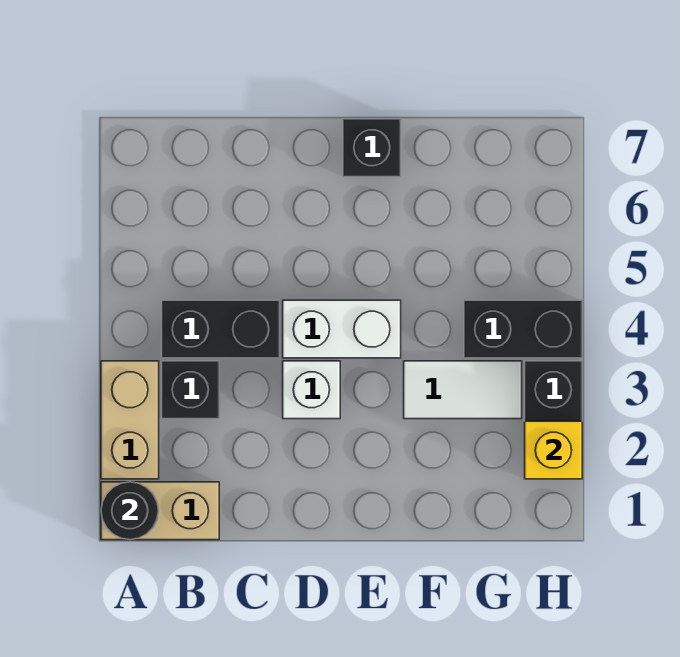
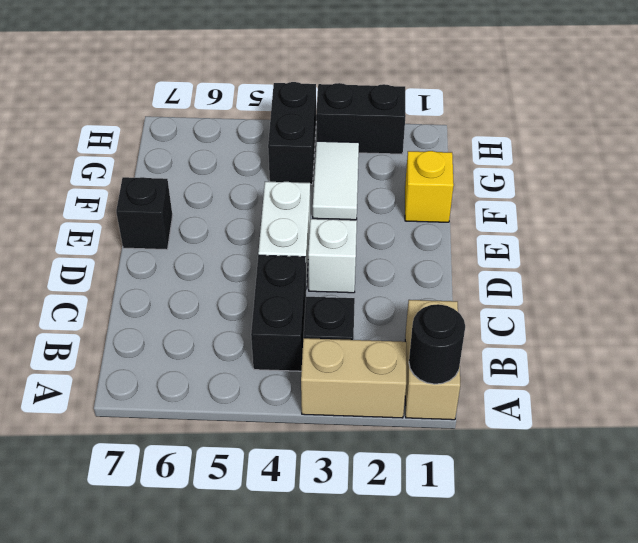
yellow 1x1 brick [525,421,582,479] -> yellow 1x1 brick moved to [405,151,454,222]

